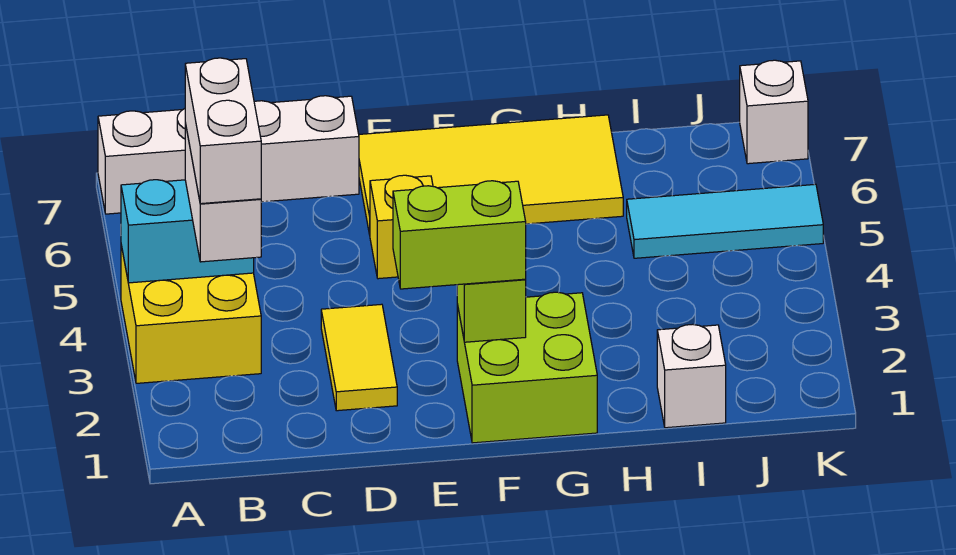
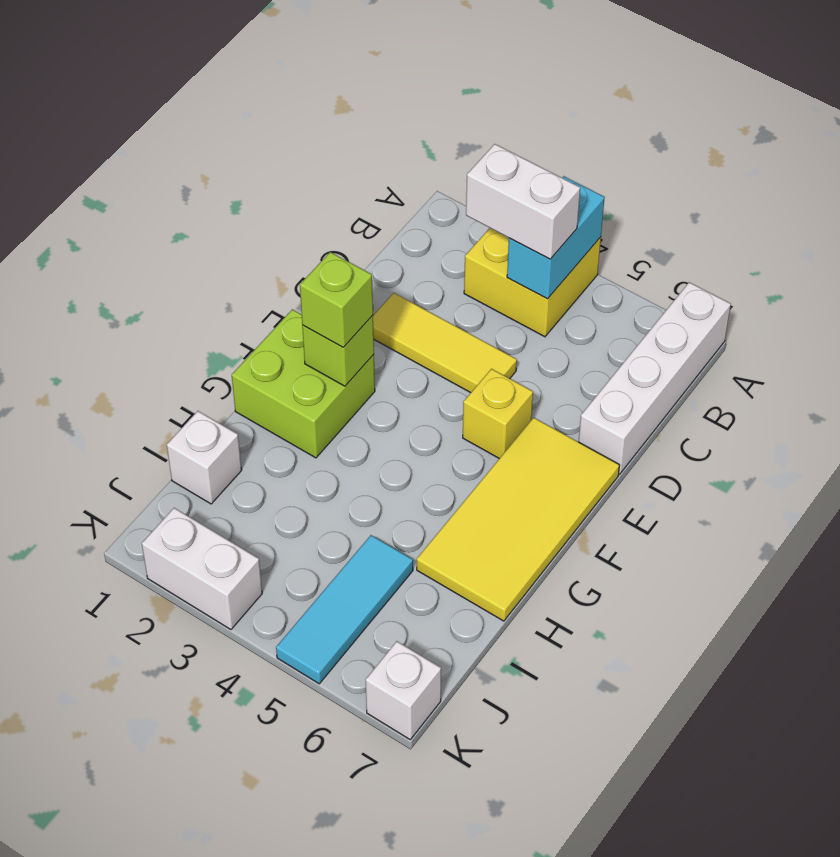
white 1x2 brick [185,58,261,204] -> white 1x2 brick moved to [142,508,262,629]
yellow 1x2 tile [321,304,397,411] -> yellow 1x3 tile [373,293,517,393]
lime 1x2 brick [393,181,526,289] -> lime 1x1 brick [300,252,373,347]

